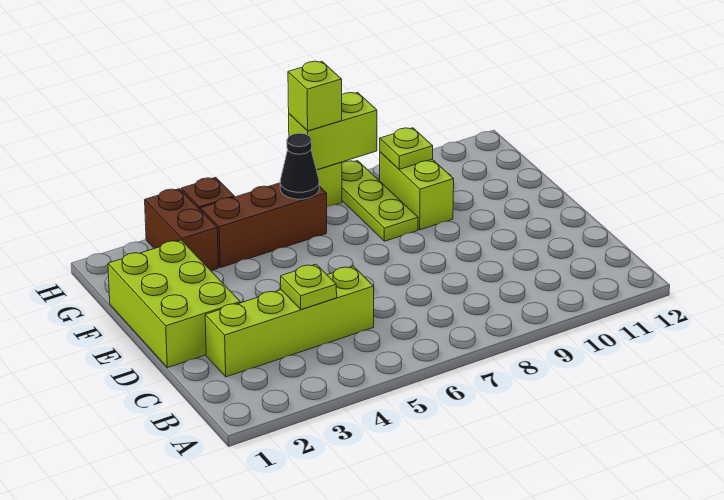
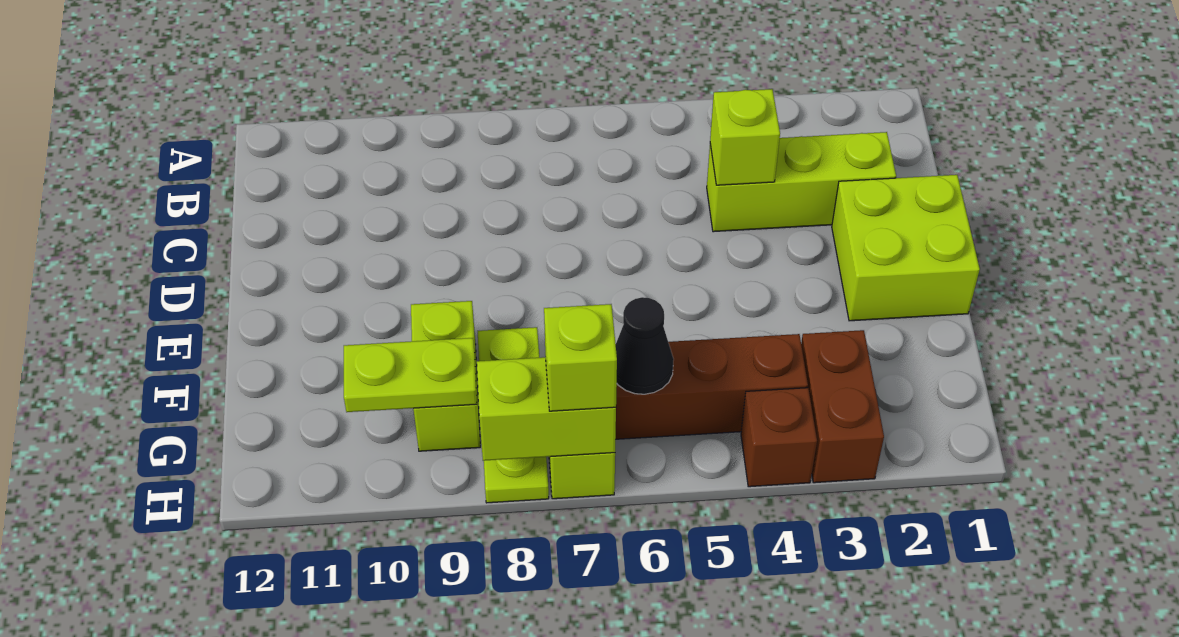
lime 1x4 brick [205,266,374,377] -> lime 1x3 brick [707,132,896,232]
lime 1x1 plate [281,264,337,309] -> lime 1x1 brick [710,89,780,185]
lime 2x3 brick [108,240,240,368] -> lime 2x2 brick [832,175,980,321]
lime 1x1 plate [380,128,433,169] -> lime 1x2 plate [344,338,477,412]

